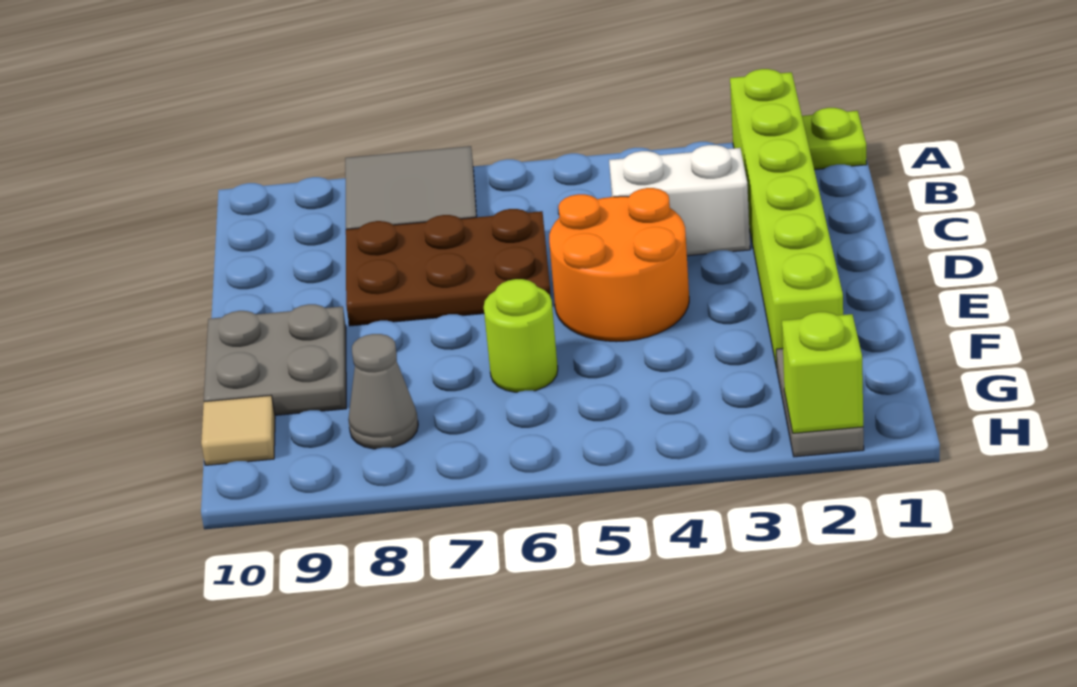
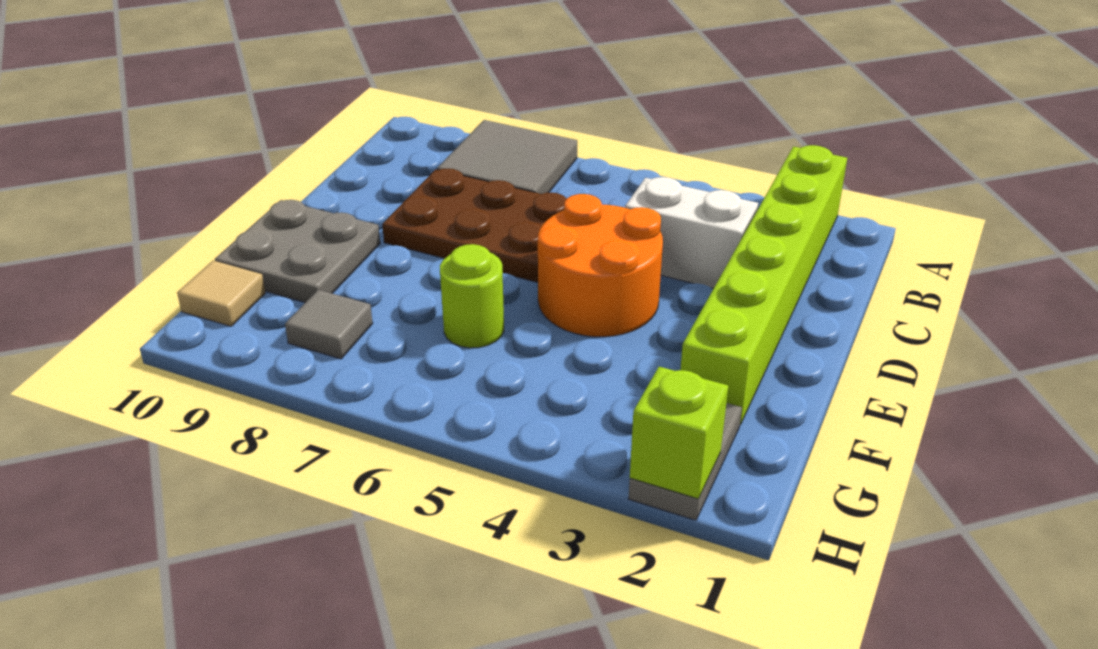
lime 1x1 plate [802,108,867,170] -> none
grey 1x1 cone [348,334,418,449] -> grey 1x1 tile [285,290,373,359]

